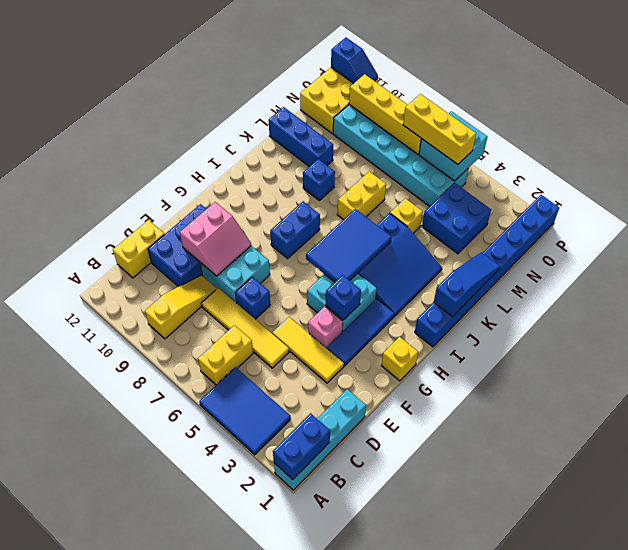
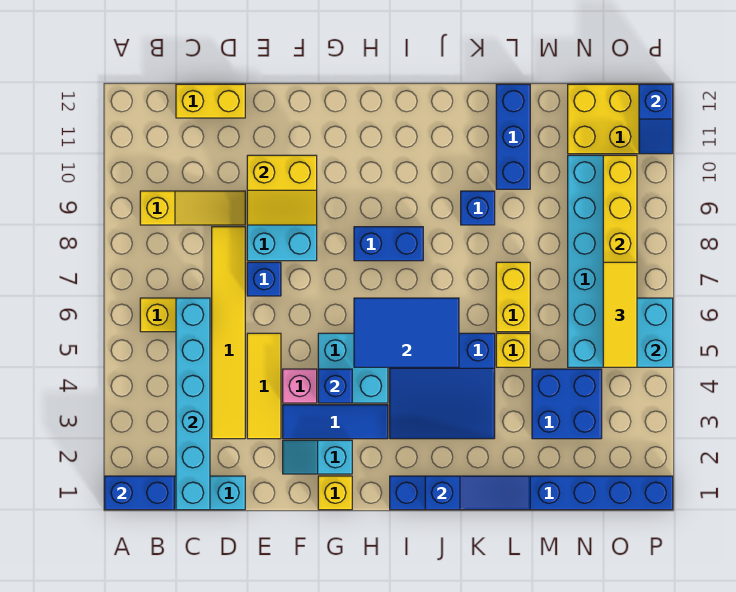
blue 2x3 tile [199,367,291,455] -> none
none -> cyan 1x6 brick [176,298,210,510]
yellow 1x4 tile [201,288,289,368] -> yellow 1x6 tile [212,227,245,439]
blue 2x3 brick [148,204,206,287] -> none
pink 2x2 slope [180,202,251,276] -> yellow 2x2 slope [247,155,317,225]
none -> cyan 1x2 slope [283,440,352,474]
yellow 1x2 brick [337,171,386,220] -> yellow 1x2 brick turned to [496,262,530,332]
yellow 1x3 brick [403,94,476,164] -> yellow 1x3 tile [603,262,637,367]

